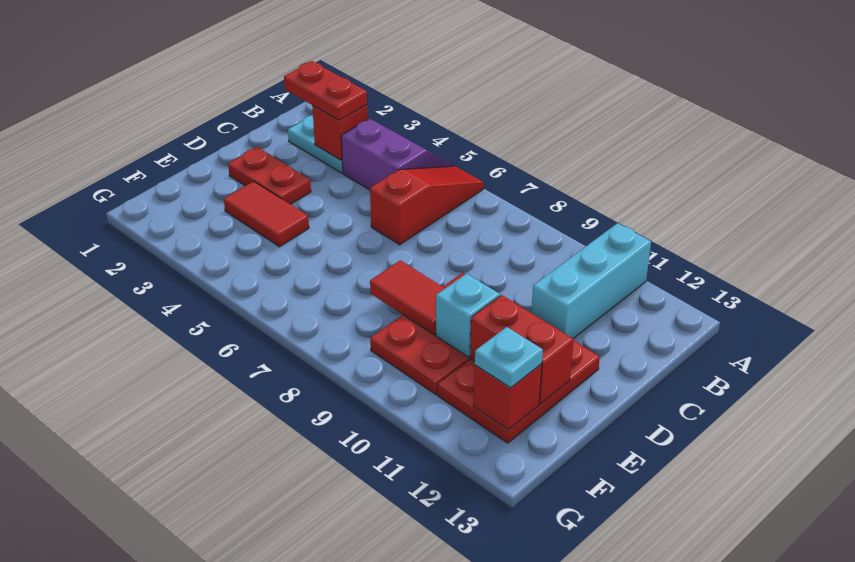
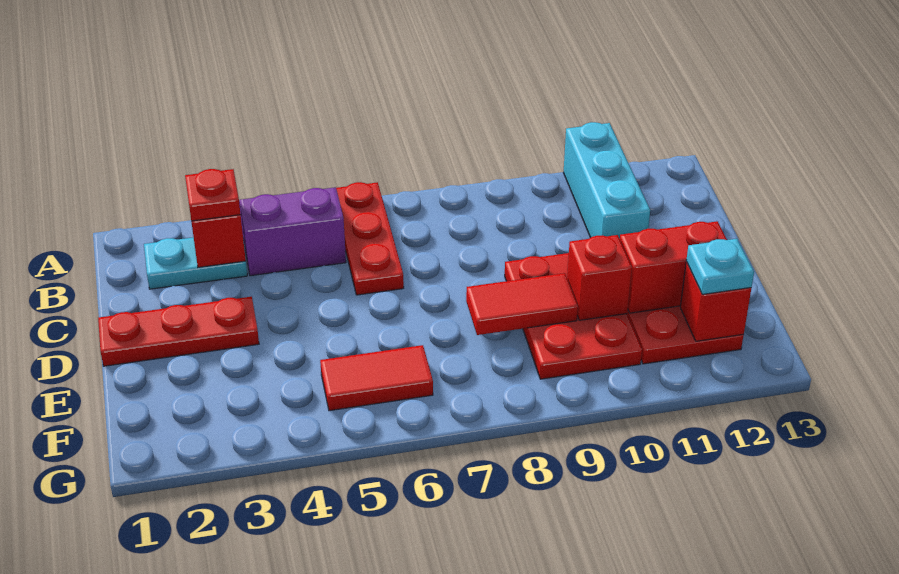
red 1x3 slope [370,166,484,245] -> red 1x3 plate [336,182,404,295]
red 1x2 plate [284,61,367,120] -> red 1x1 plate [185,169,241,221]
red 1x2 plate [228,147,311,204] -> red 1x3 plate [98,297,259,366]
red 1x2 tile [224,181,309,247] -> red 1x2 tile moved to [320,345,433,411]
cyan 1x1 brick [436,274,500,357] -> red 1x1 brick [567,235,632,320]

